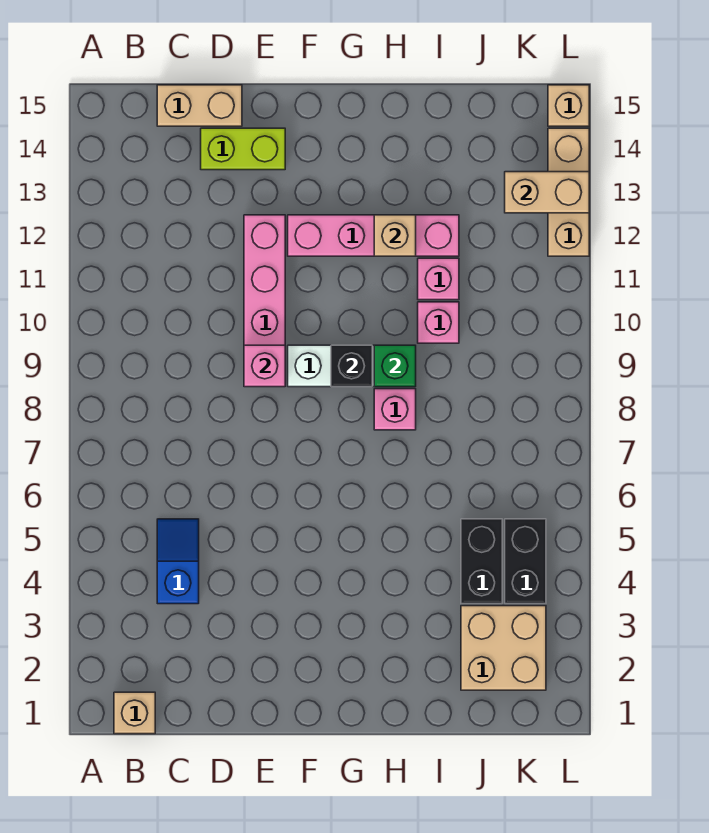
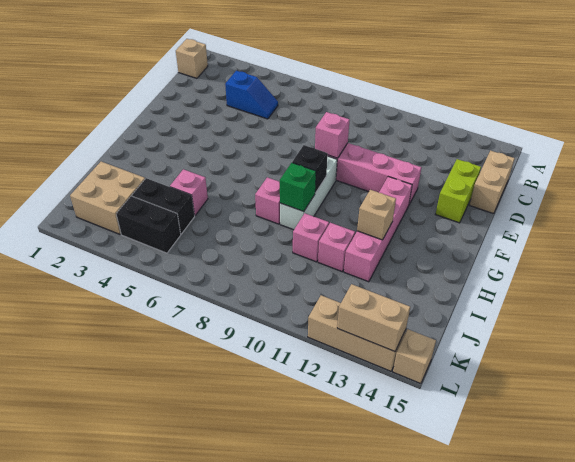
none -> pink 1x1 brick [170,169,208,216]
tan 1x2 brick [505,172,589,213] -> tan 1x2 brick turned to [337,284,410,352]

